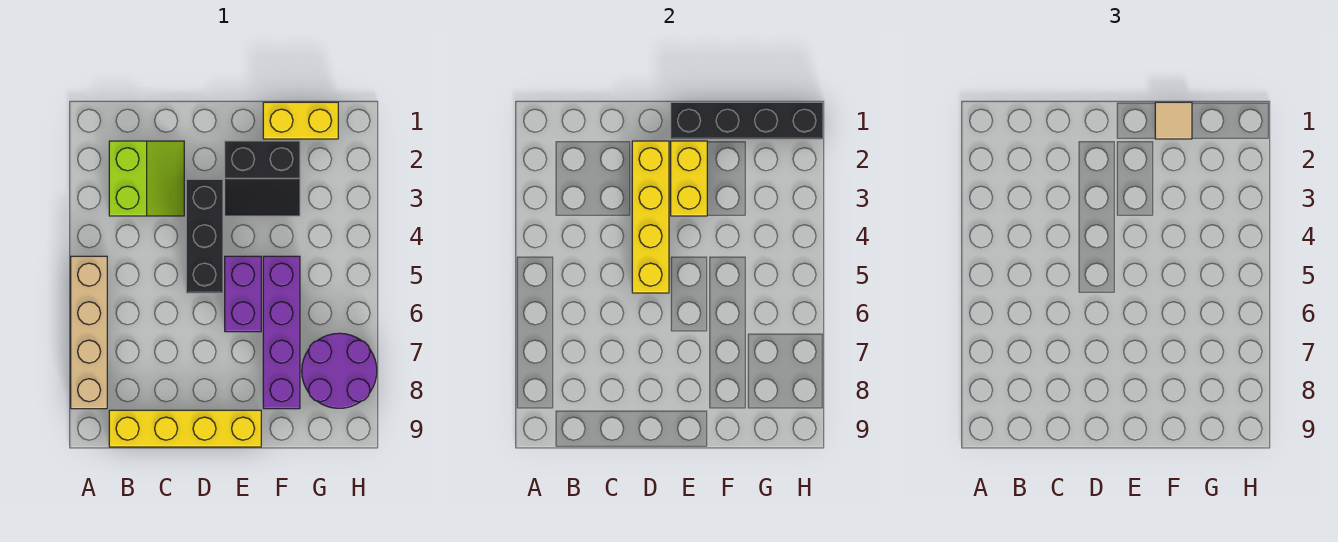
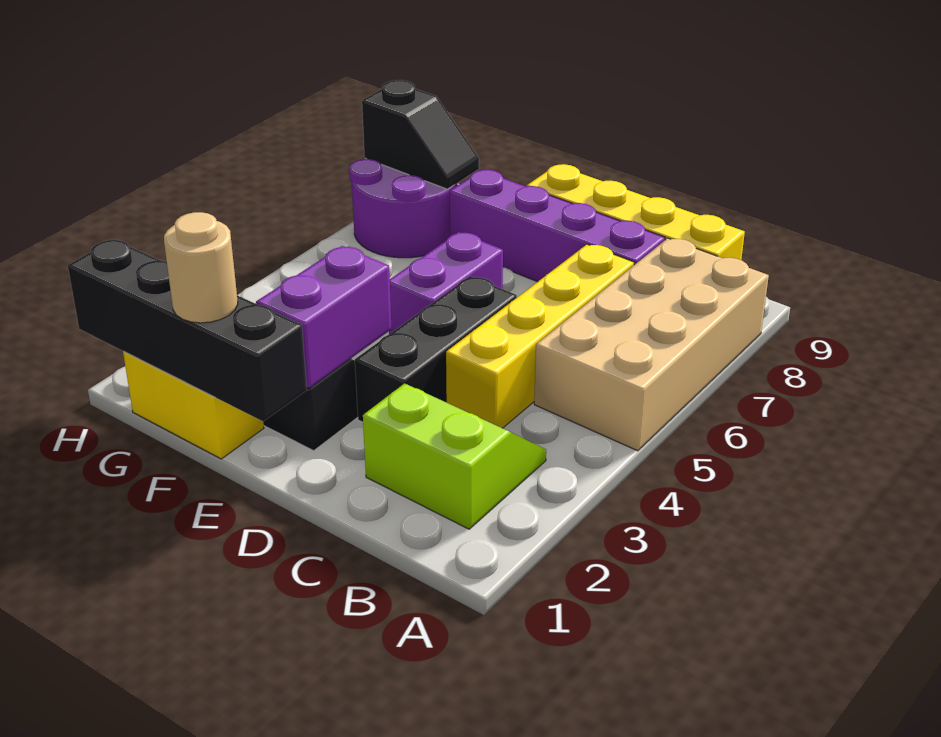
tan 1x4 brick [71,256,107,409] -> tan 2x4 brick [534,238,769,451]
lime 2x2 slope [109,141,184,216] -> lime 2x2 slope turned to [363,383,546,529]
yellow 1x4 brick [632,141,669,293] -> yellow 1x4 brick moved to [446,244,634,428]
yellow 1x2 brick [671,141,707,216] -> purple 1x2 brick [256,246,392,388]
tan 1x1 tile [1155,102,1192,139] -> tan 1x1 round brick [164,212,238,323]
purple 1x4 brick [263,256,300,409] -> purple 1x4 brick turned to [450,170,665,282]
none -> black 1x2 slope [362,80,479,189]

